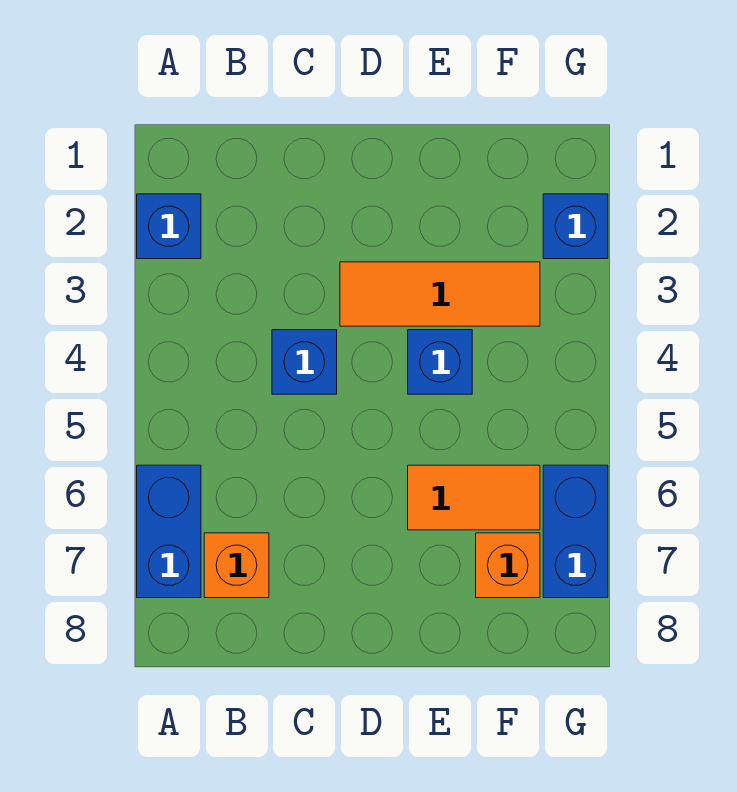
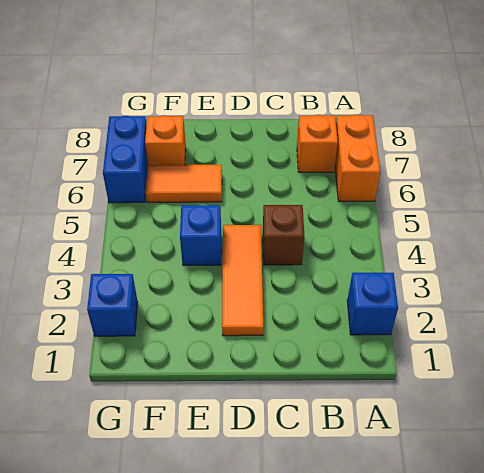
blue 1x2 brick [137,465,201,598] -> orange 1x2 brick [335,115,380,201]
blue 1x1 brick [272,330,337,394] -> brown 1x1 brick [263,205,304,265]
orange 1x3 tile [340,262,540,326] -> orange 1x3 tile turned to [222,225,263,336]

